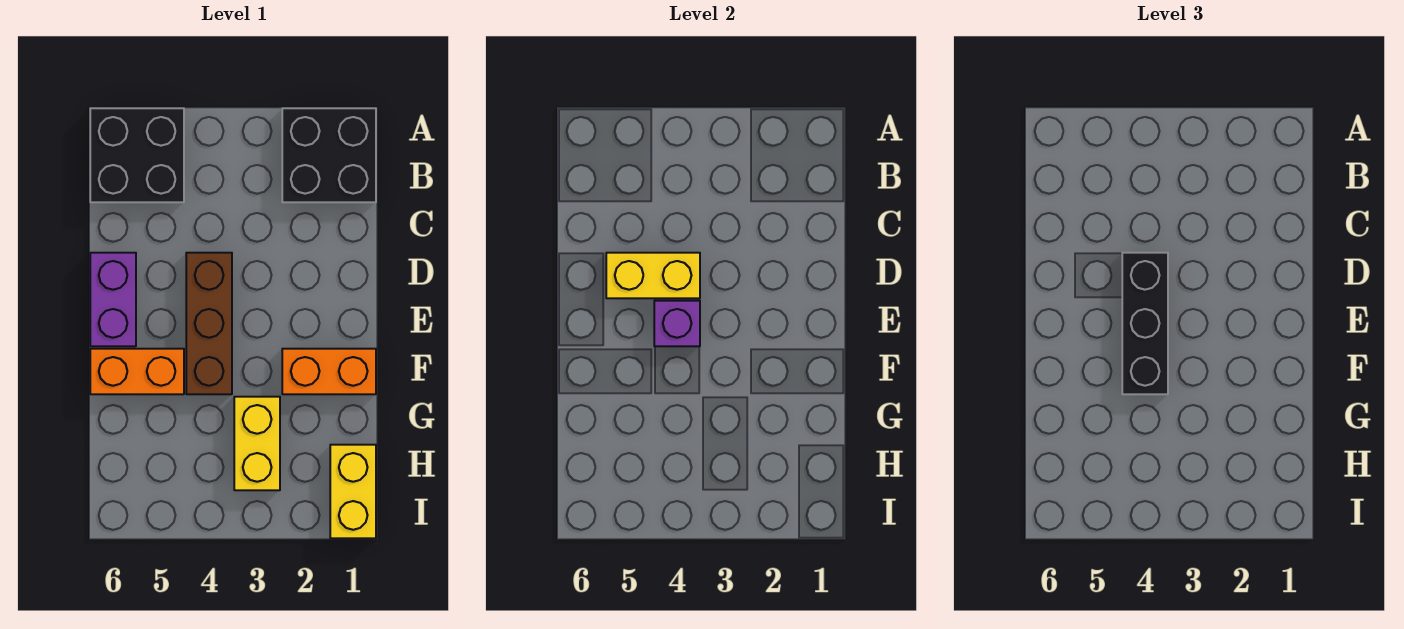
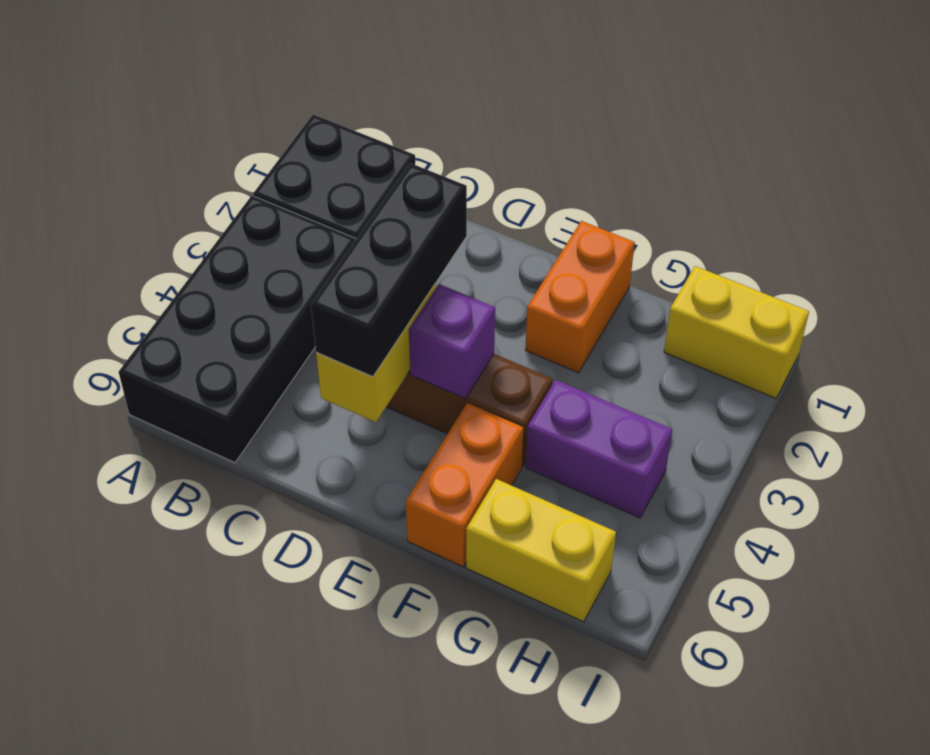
black 2x2 brick [90,108,184,202] -> black 2x4 brick [119,196,356,463]
black 1x3 brick [1122,253,1168,394] -> black 1x3 brick turned to [311,163,467,377]
purple 1x2 brick [90,253,136,346] -> purple 1x2 brick moved to [526,380,672,518]
yellow 1x2 brick [234,397,280,490] -> yellow 1x2 brick moved to [466,479,616,622]

